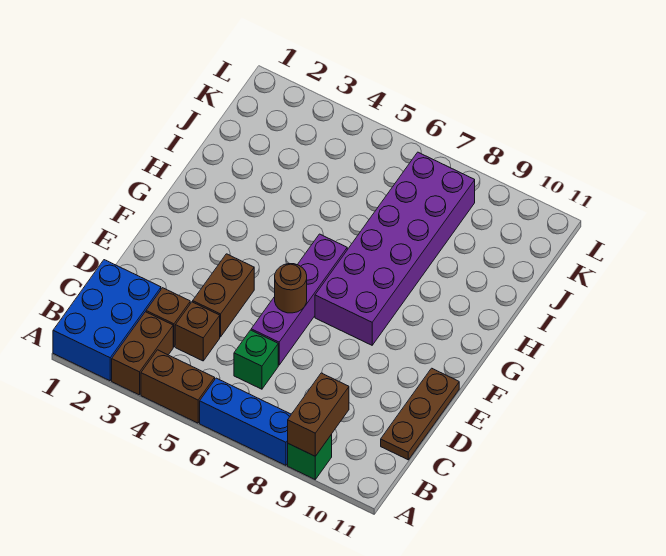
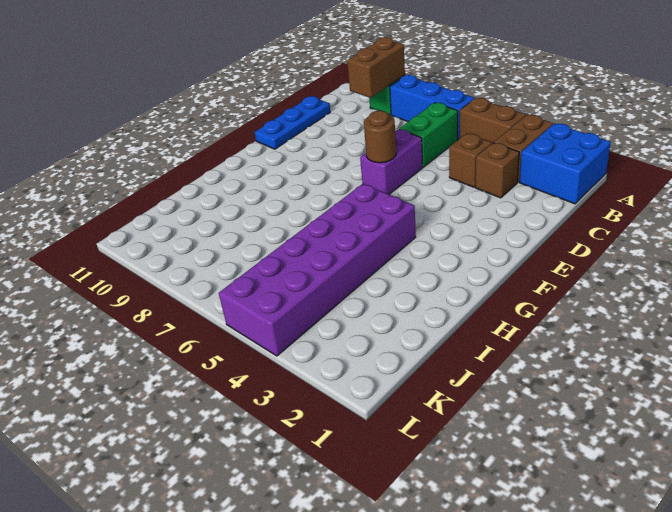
blue 2x3 brick [53,260,161,381] -> blue 2x2 brick [520,123,611,204]
green 1x1 brick [234,330,278,389] -> green 1x2 brick [399,103,458,167]
brown 1x3 plate [381,368,459,460] -> blue 1x3 plate [255,96,330,149]
brown 1x2 brick [193,254,254,337] -> none
purple 1x4 brick [251,234,347,365] -> purple 1x2 brick [360,129,423,194]
purple 2x6 brick [315,152,475,345] -> purple 2x6 brick moved to [219,184,416,356]

